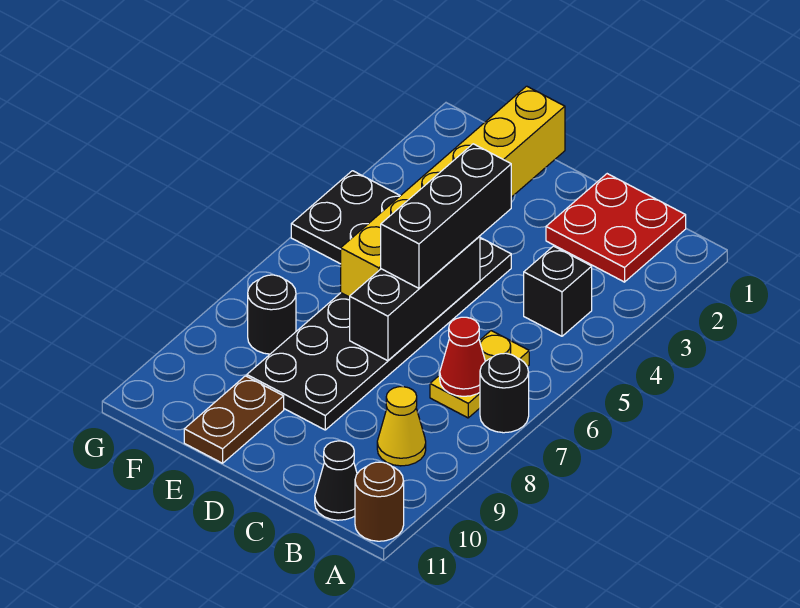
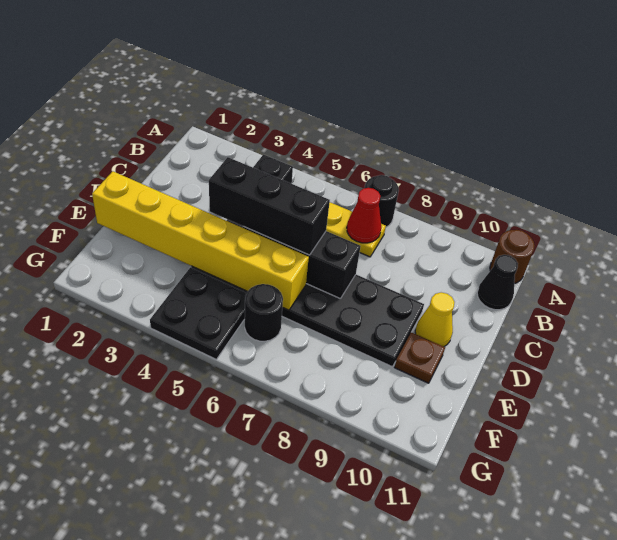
red 2x2 plate [546,174,686,282] -> none
yellow 1x1 cone [377,387,426,466] -> yellow 1x1 cone moved to [415,292,454,347]
brown 1x2 plate [184,376,284,463] -> brown 1x1 plate [394,332,445,383]
black 1x1 round brick [248,275,296,354] -> black 1x1 round brick moved to [245,284,283,341]

